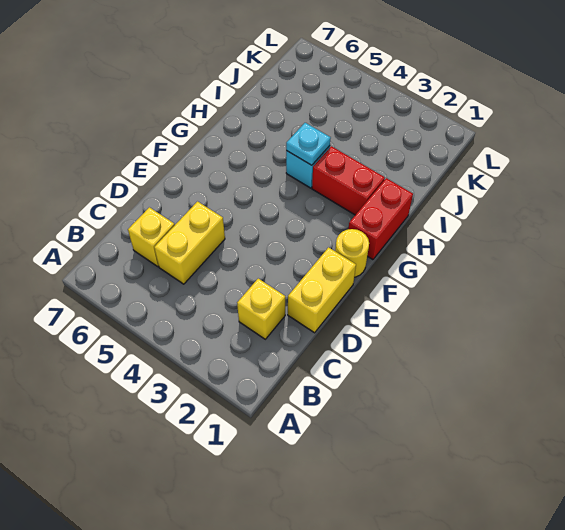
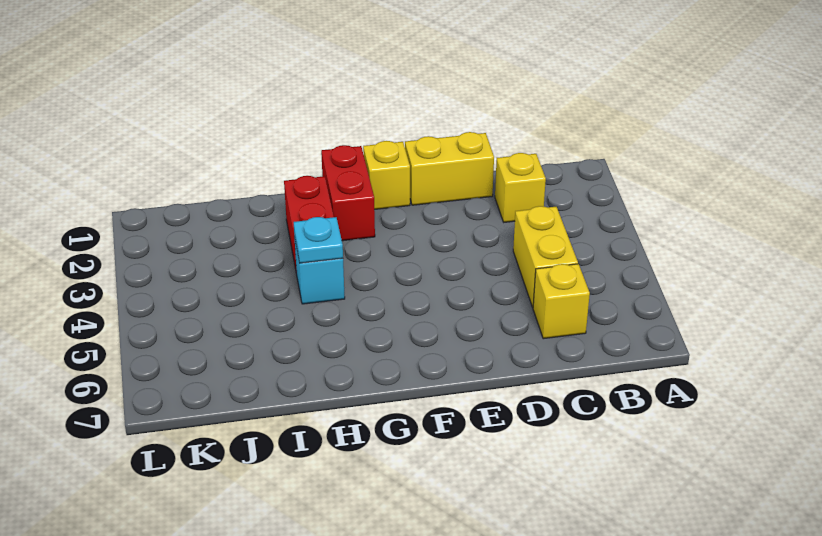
yellow 1x2 brick [154,202,225,284] -> yellow 1x2 brick turned to [513,206,578,307]
yellow 1x1 round brick [335,229,369,277] -> yellow 1x1 brick [363,141,410,210]
red 1x2 brick [349,178,413,260] -> red 1x2 brick turned to [321,145,375,241]

